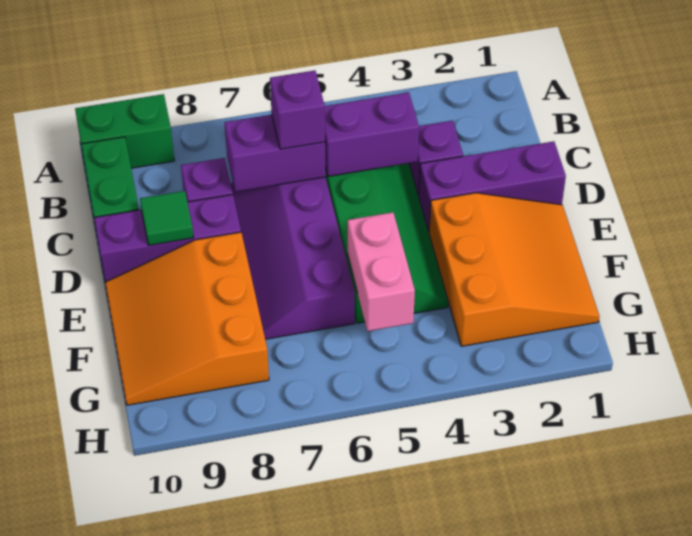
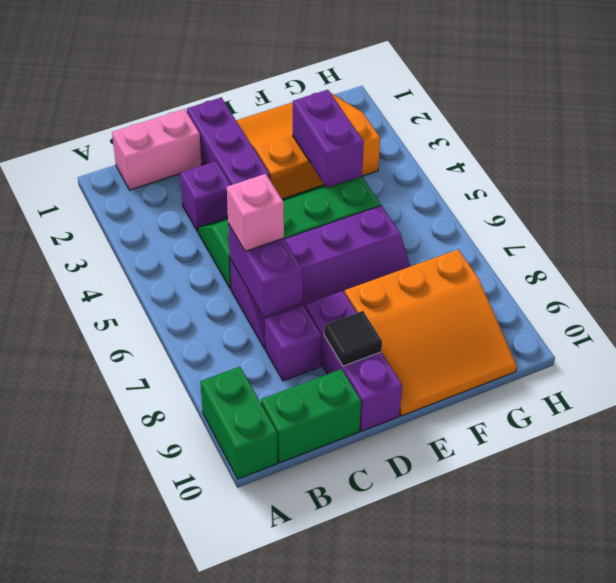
purple 1x2 brick [325,92,419,176] -> purple 1x2 brick moved to [293,90,364,188]
purple 1x1 brick [270,70,325,149] -> pink 1x1 brick [227,174,284,251]
green 1x1 tile [140,191,194,245] -> black 1x1 tile [324,311,382,366]
pink 1x2 brick [348,212,415,331] -> pink 1x2 brick moved to [112,109,201,190]

